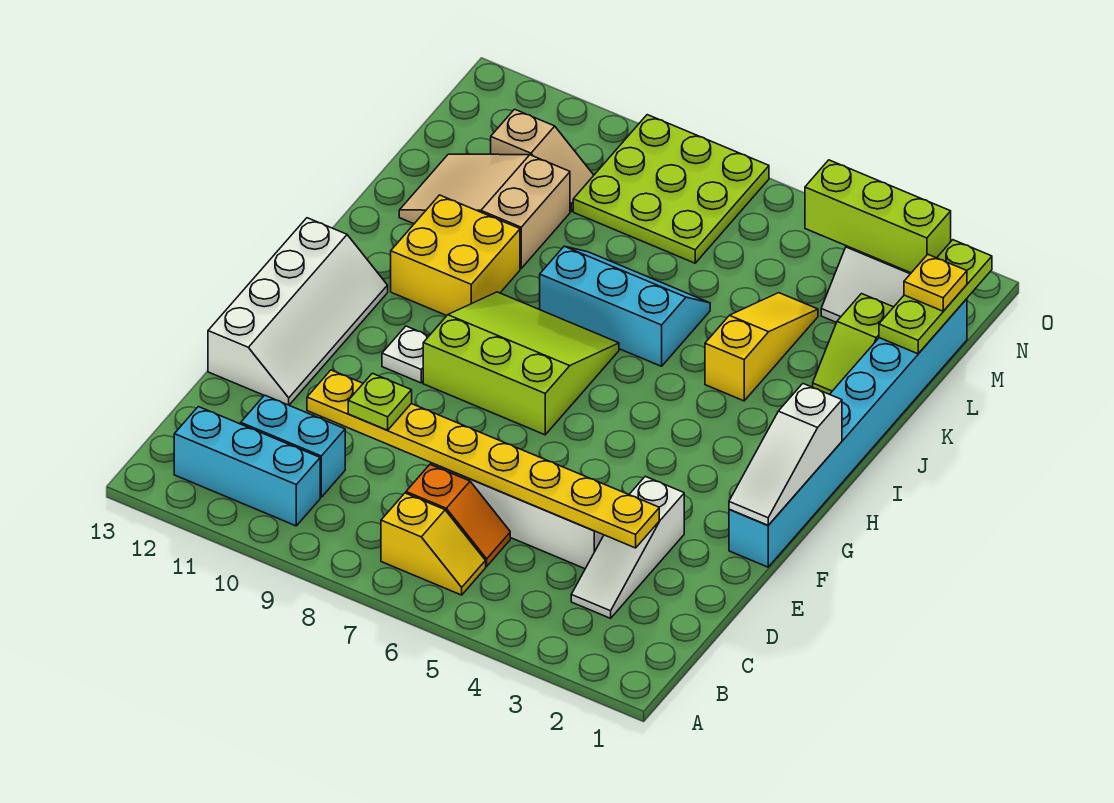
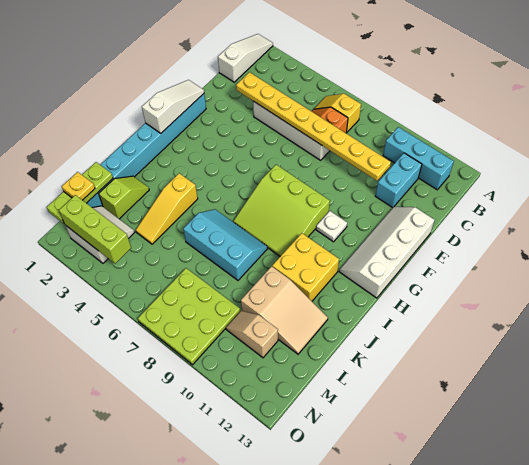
white 1x3 slope [571,476,684,618] -> white 1x3 slope moved to [218,34,273,82]
cyan 1x2 brick [241,395,345,497] -> cyan 1x2 brick turned to [375,153,422,208]
lime 1x1 plate [348,373,412,430] -> none
cyan 2x3 slope [540,246,710,366] -> cyan 2x3 slope turned to [183,209,267,280]

